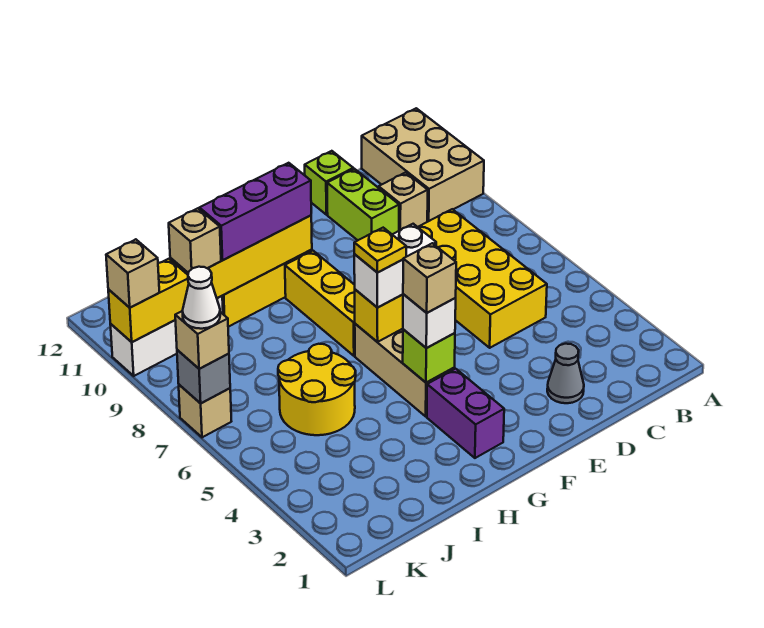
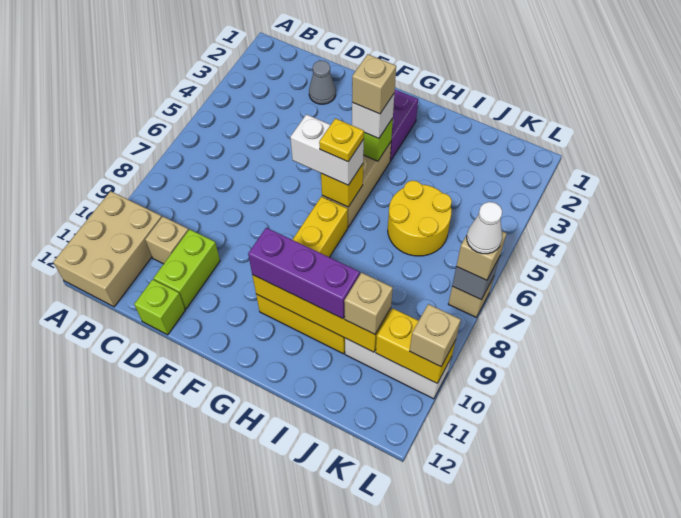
yellow 2x4 brick [418,209,547,348] -> none

